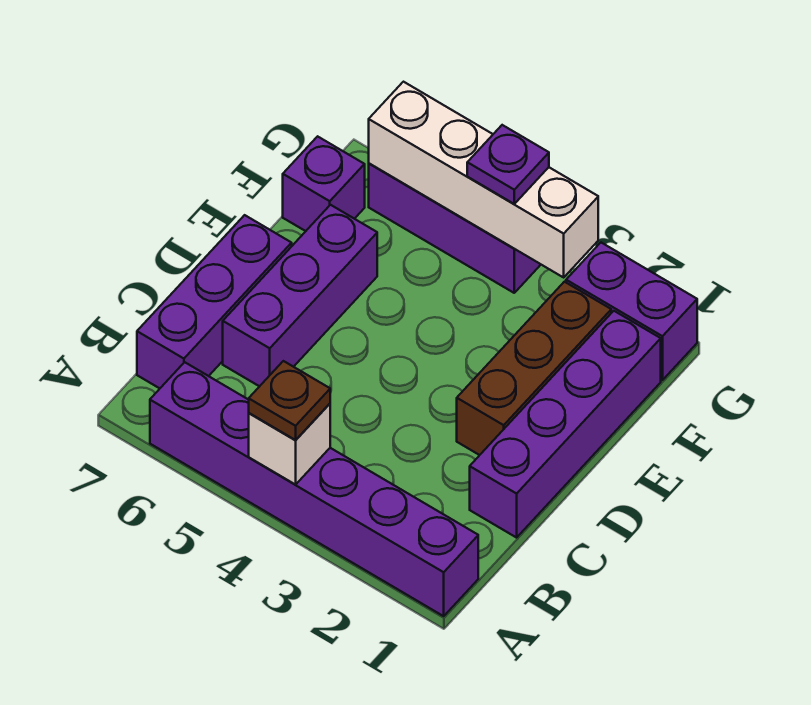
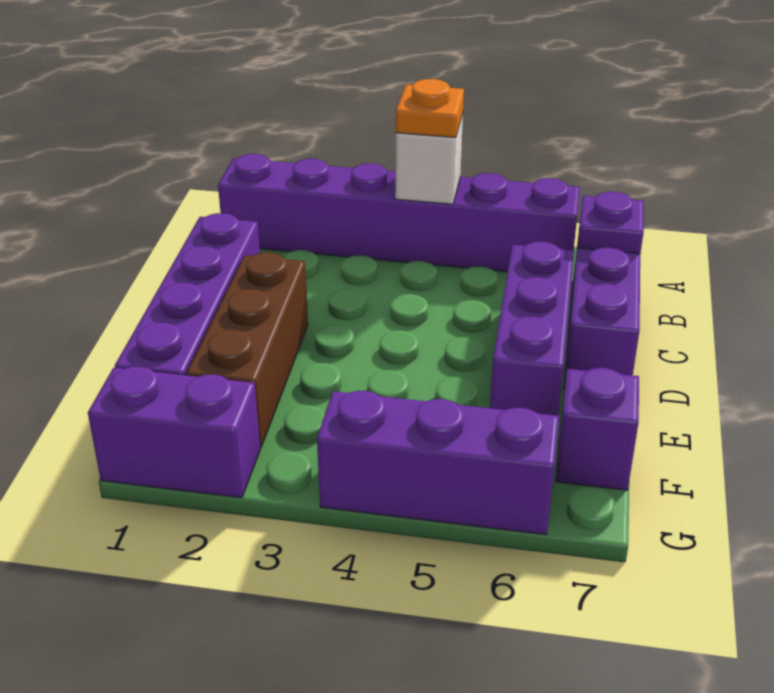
brown 1x1 plate [249,361,330,440] -> orange 1x1 plate [396,79,464,138]
white 1x4 brick [369,82,598,277] -> none
purple 1x1 plate [467,125,549,204] -> purple 1x1 plate moved to [578,192,644,254]

